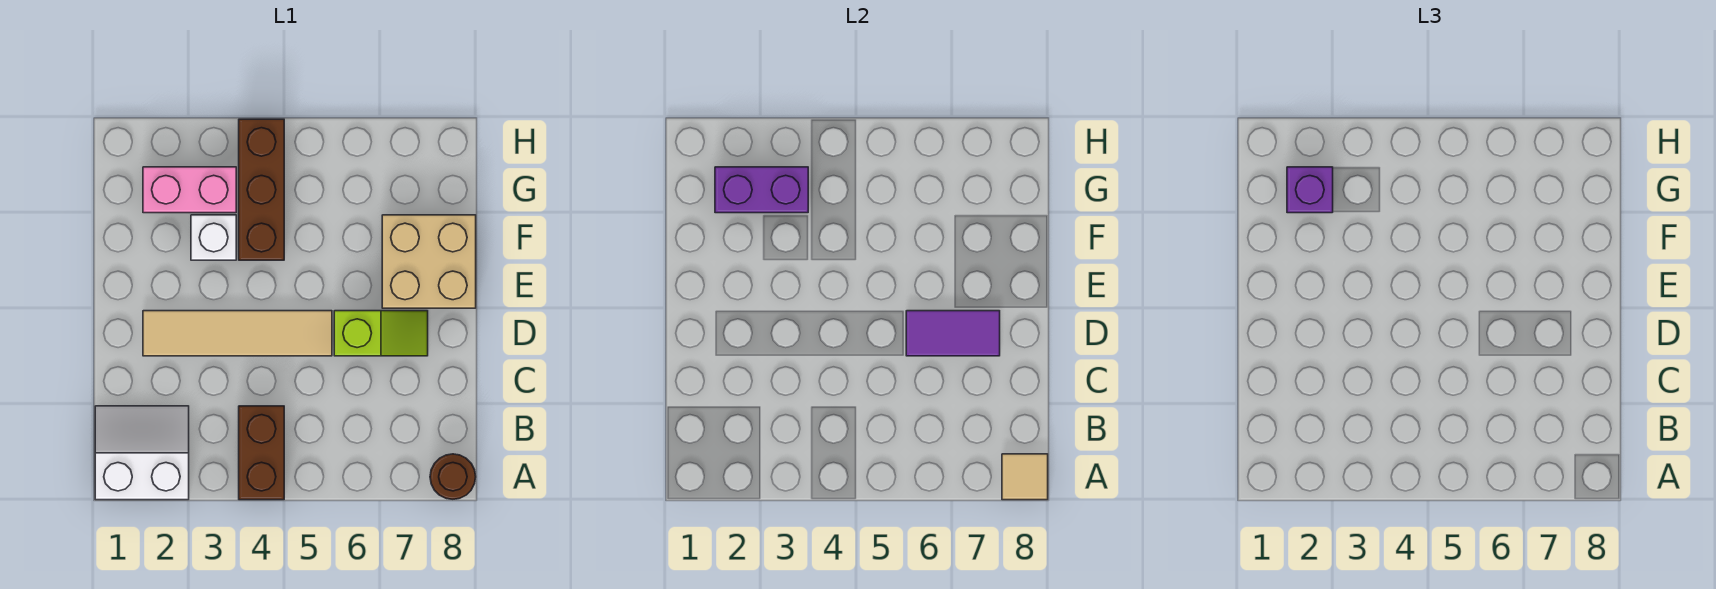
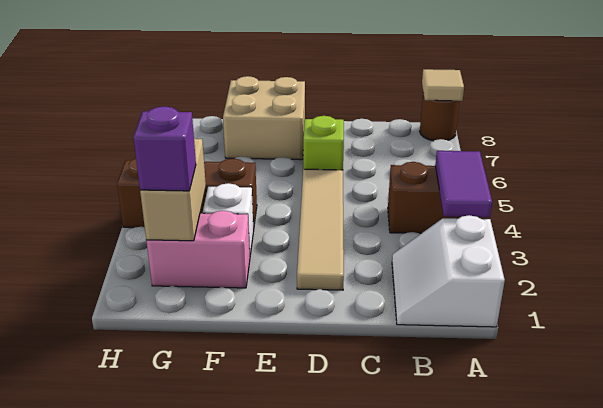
purple 1x2 tile [906,311,1000,356] -> purple 1x2 tile moved to [435,151,492,217]
pink 1x2 brick [143,167,236,213] -> pink 1x2 brick turned to [146,211,250,288]
purple 1x2 brick [715,167,808,213] -> tan 1x2 brick [140,139,206,241]

